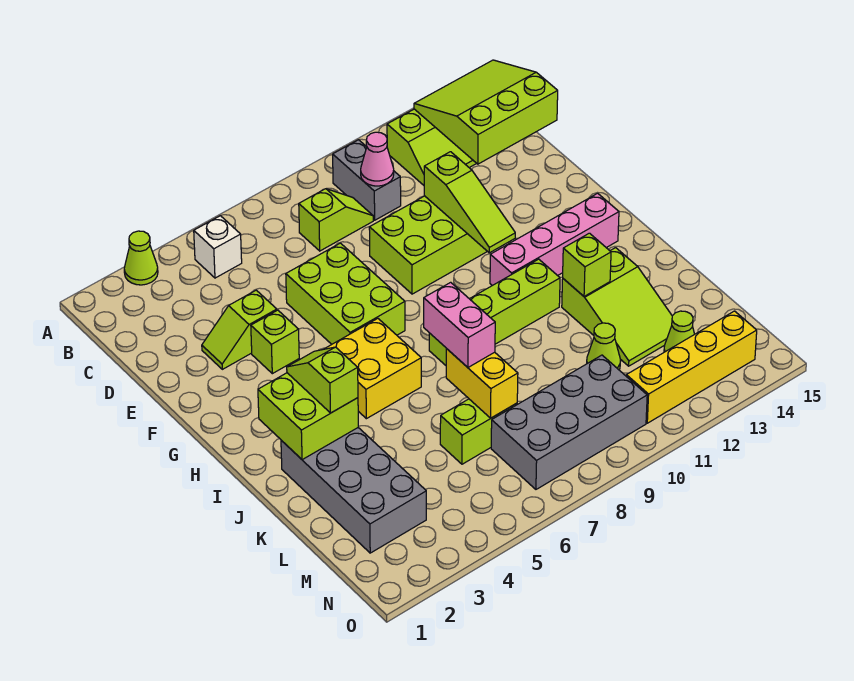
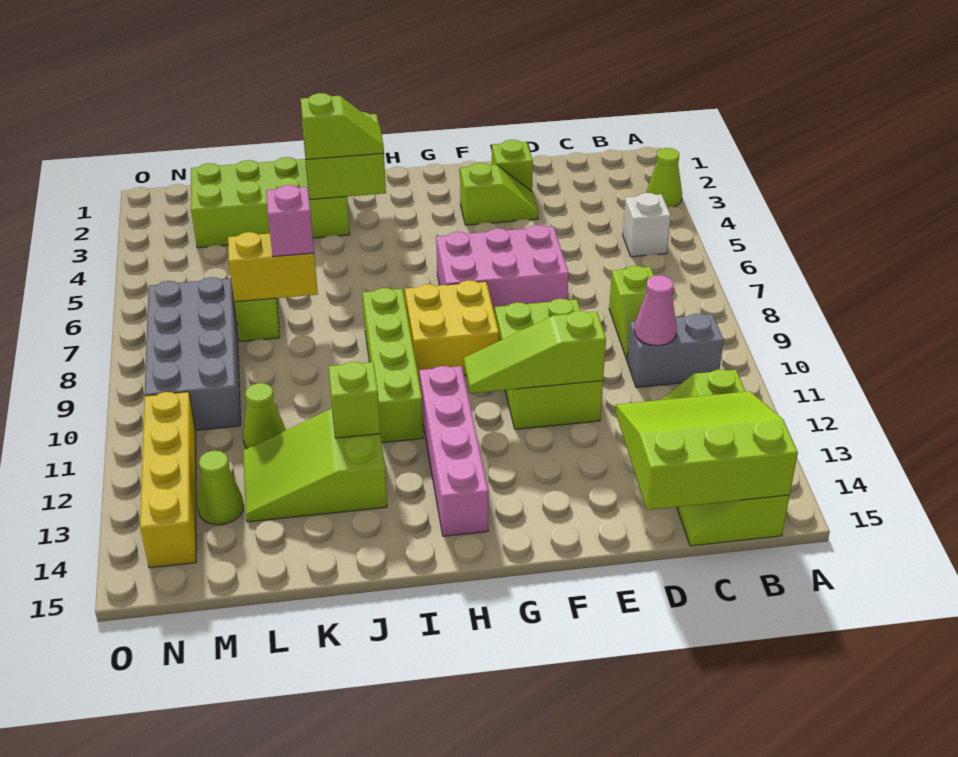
lime 3x3 slope [414,60,558,164] -> lime 3x3 slope turned to [615,391,798,510]
lime 1x2 slope [202,290,277,369] -> lime 1x2 slope turned to [460,163,539,225]
lime 2x3 brick [286,243,405,344] -> pink 2x3 brick [436,225,569,314]
lime 1x1 brick [251,310,299,374] -> lime 1x1 brick moved to [492,140,533,192]
yellow 2x2 brick [325,319,421,419] -> yellow 2x2 brick moved to [405,280,499,380]
grey 2x4 brick [281,428,426,553] -> lime 2x4 brick [191,157,350,248]
pink 1x2 brick [424,282,495,367] -> pink 1x1 brick [266,185,314,257]

